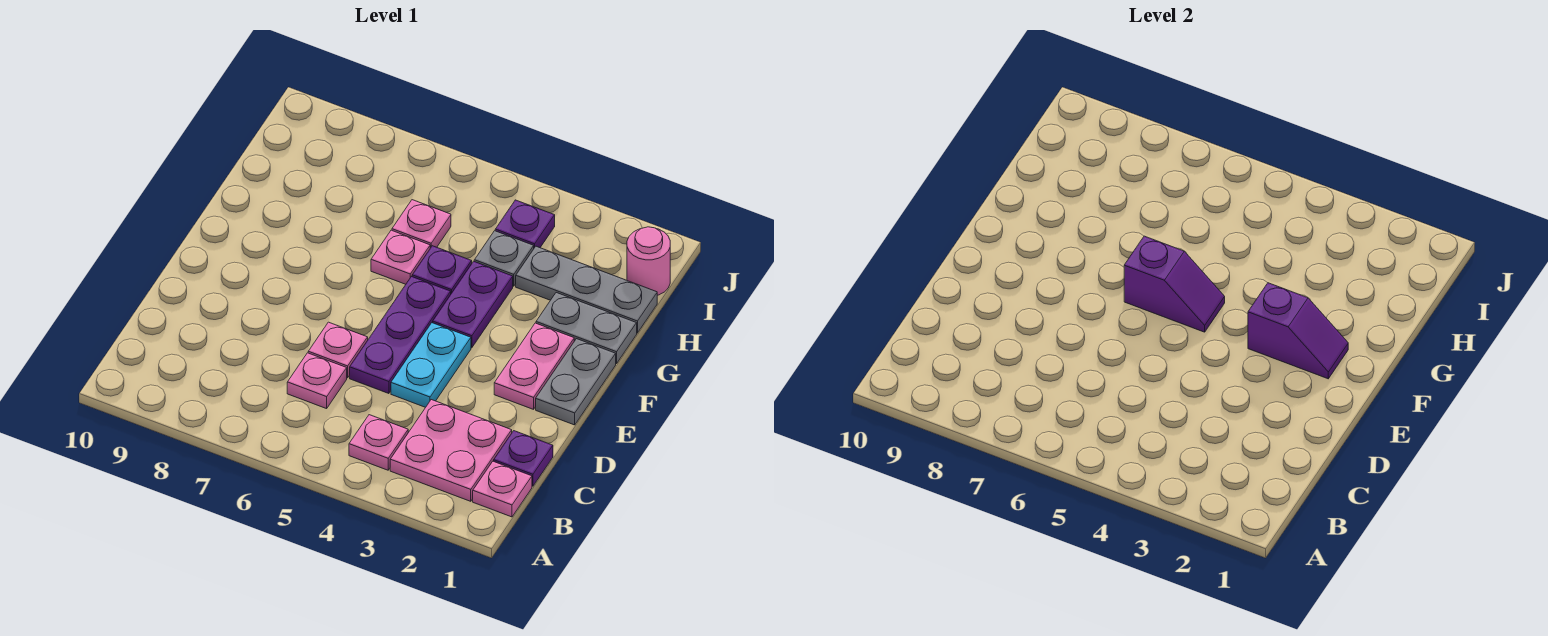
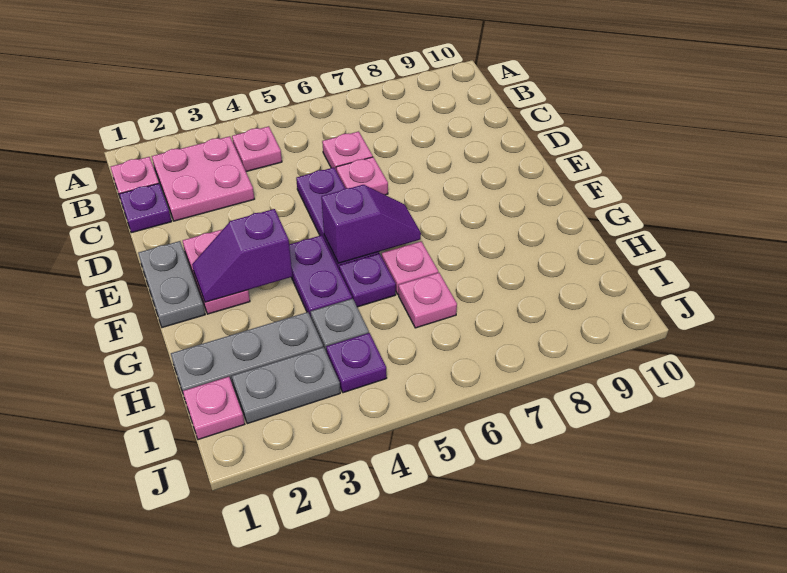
cyan 1x2 plate [391,323,471,407] -> none
purple 1x2 slope [1124,236,1225,332] -> purple 1x2 slope turned to [321,185,421,263]
grey 1x2 plate [536,293,637,364] -> grey 1x2 plate moved to [232,347,340,424]
pink 1x1 round brick [627,227,670,295] -> pink 1x1 plate [183,377,245,440]

